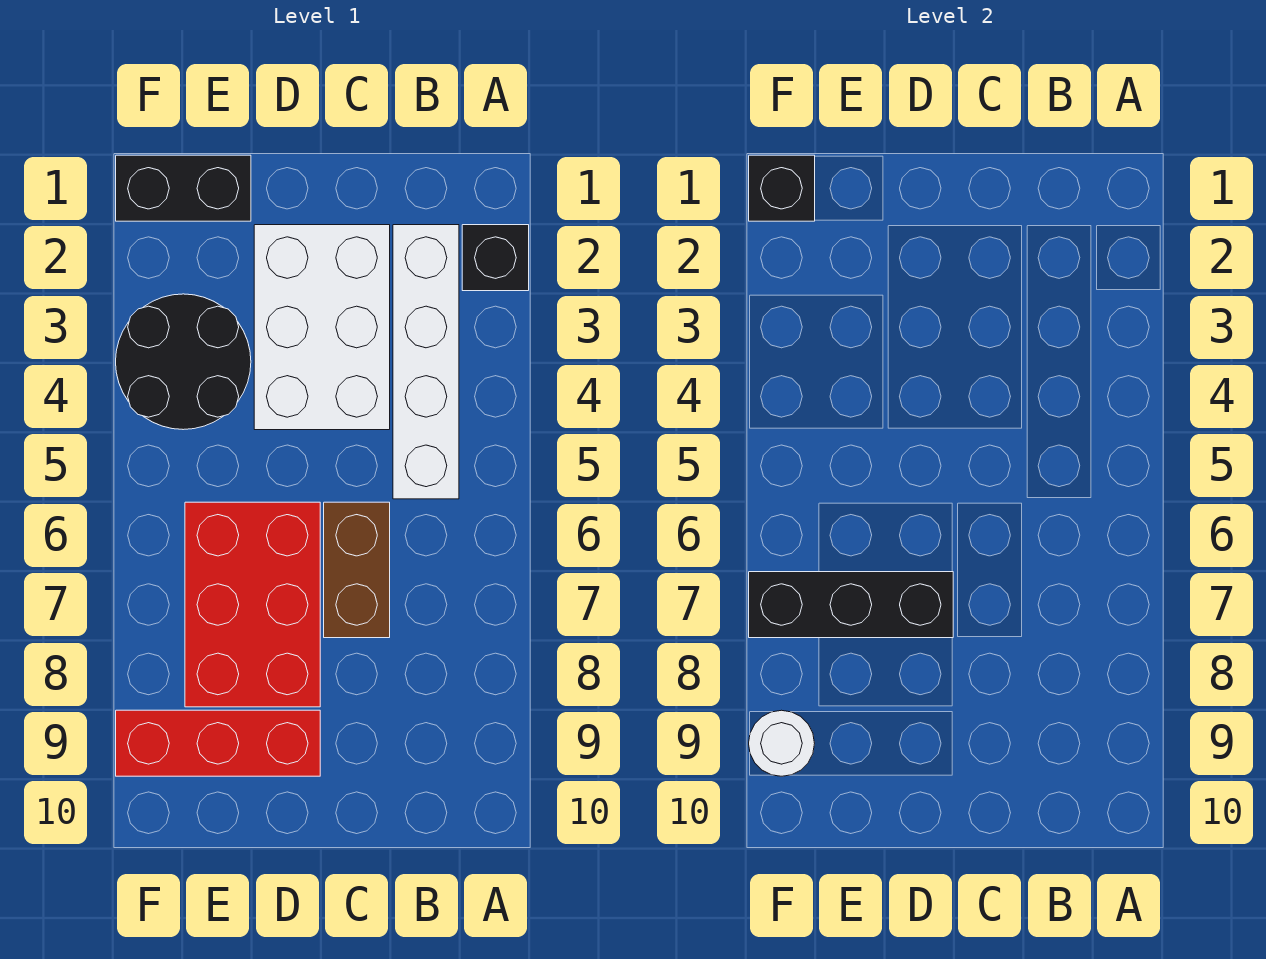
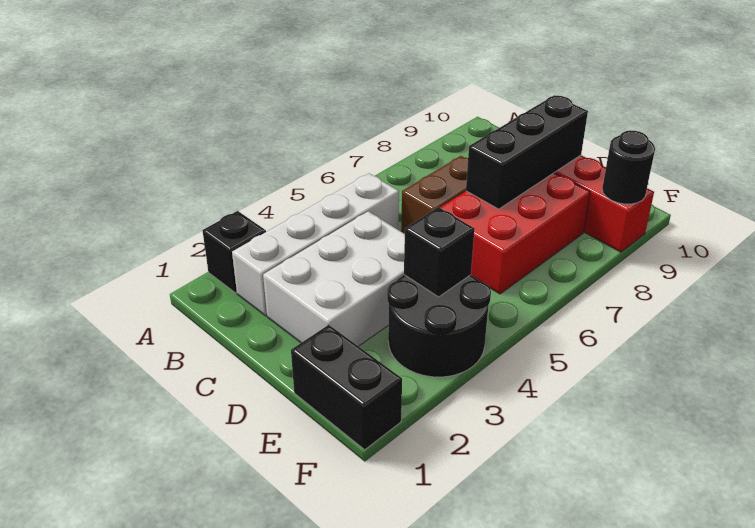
black 1x3 brick [749,572,953,638] -> black 1x3 brick turned to [466,95,588,209]
black 1x1 brick [749,155,815,221] -> black 1x1 brick moved to [404,207,474,297]
white 1x1 round brick [749,710,815,776] -> black 1x1 round brick [602,130,655,204]

